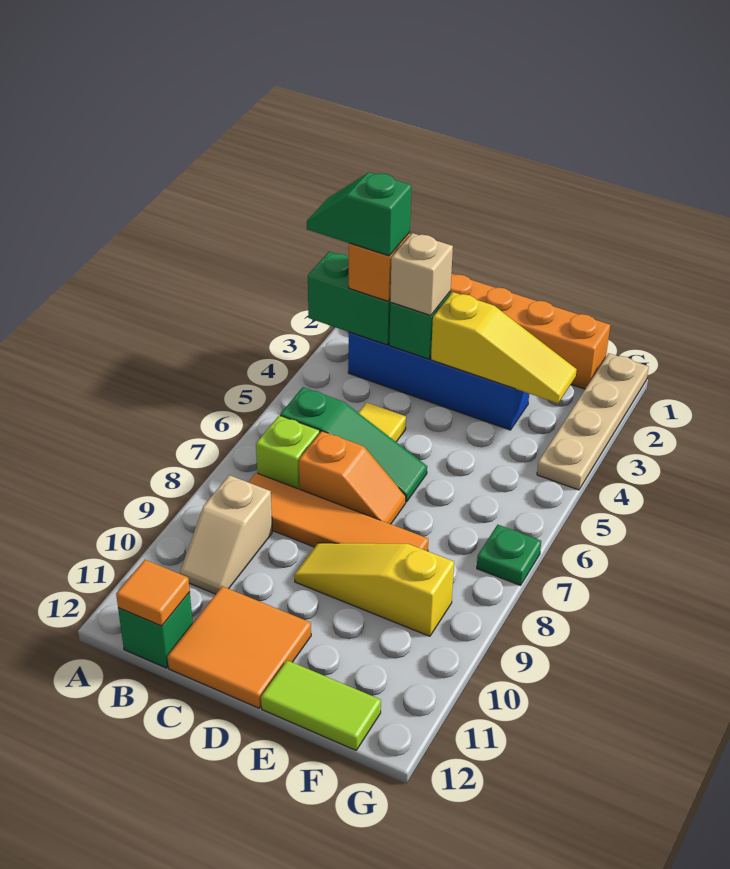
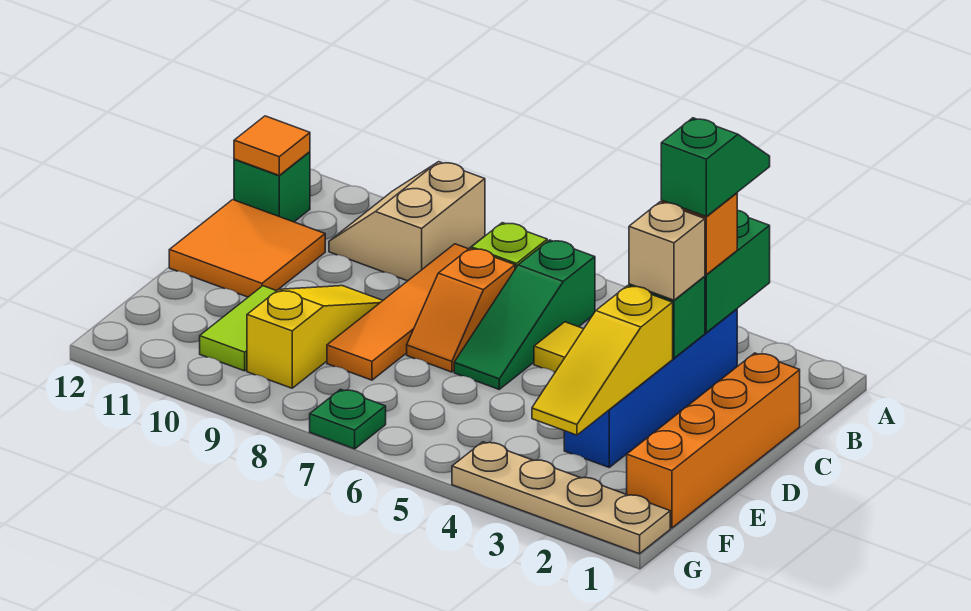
tan 1x2 slope [180,475,272,594] -> tan 2x2 slope [329,162,485,281]
lime 1x2 tile [261,660,381,750] -> lime 1x2 tile moved to [200,286,276,371]

